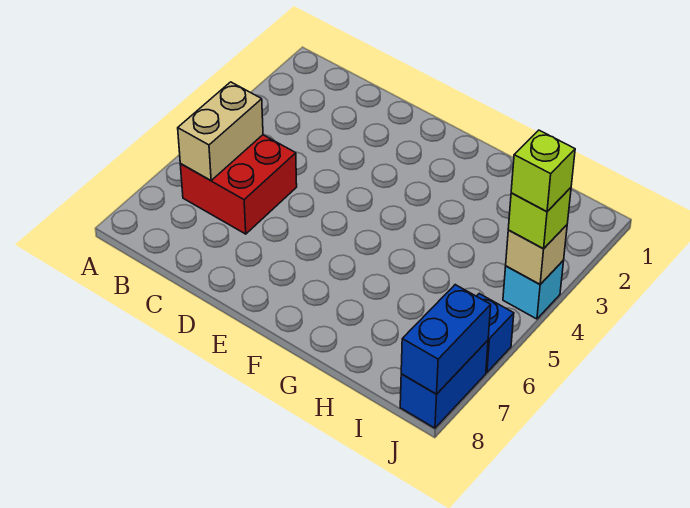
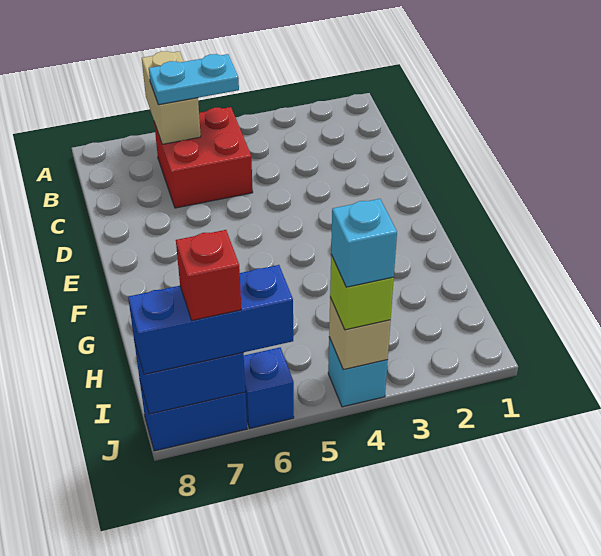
tan 1x2 brick [178,82,263,181] -> tan 1x2 brick turned to [142,51,201,144]
none -> cyan 1x2 plate [149,54,239,105]
lime 1x1 brick [511,130,575,211] -> cyan 1x1 brick [331,199,397,287]
none -> blue 1x3 brick [128,265,293,374]
none -> red 1x1 brick [176,230,241,320]

